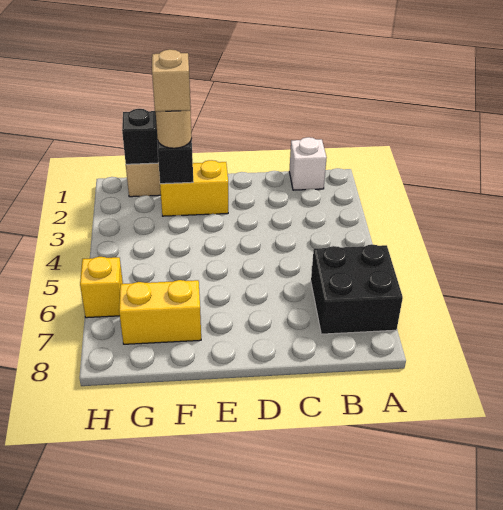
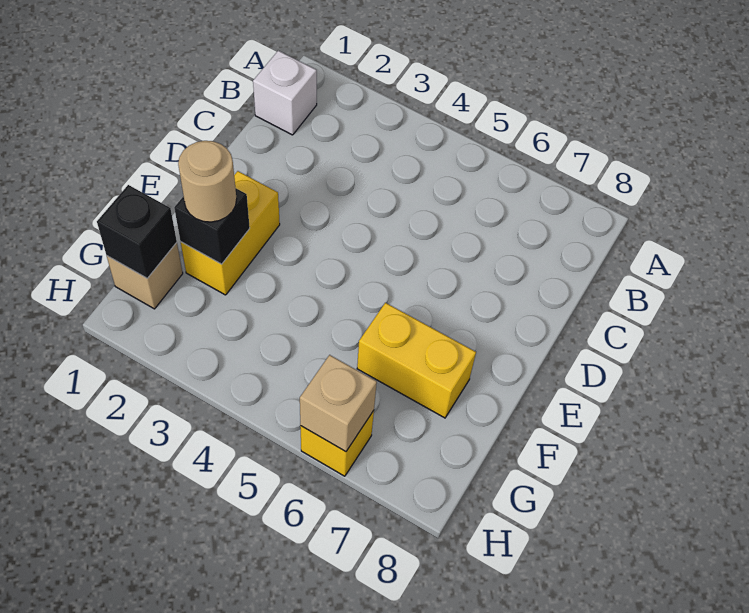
black 2x2 brick [311,244,403,334] -> none
tan 1x1 brick [152,49,191,112] -> tan 1x1 brick moved to [300,355,377,452]
yellow 1x2 brick [119,280,201,344] -> yellow 1x2 brick turned to [357,303,476,418]

